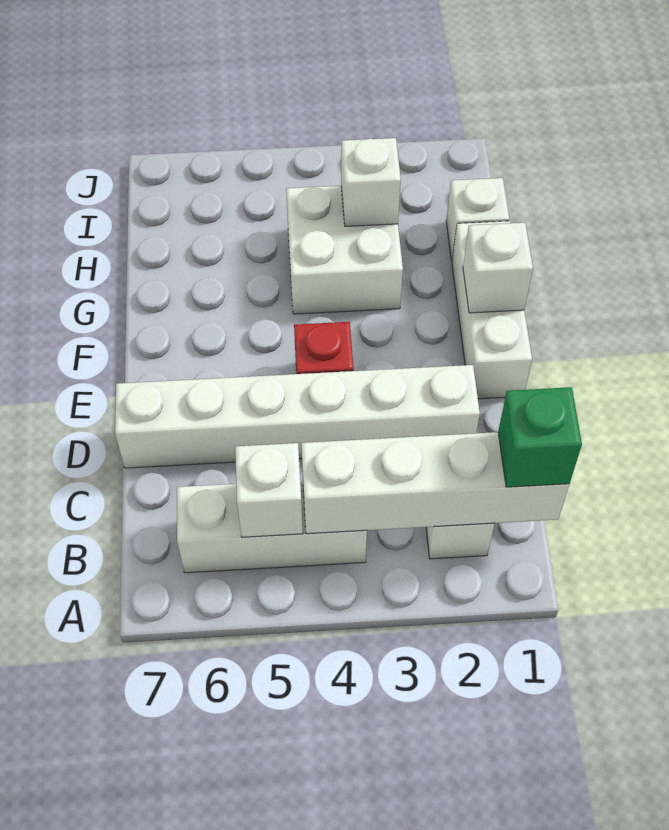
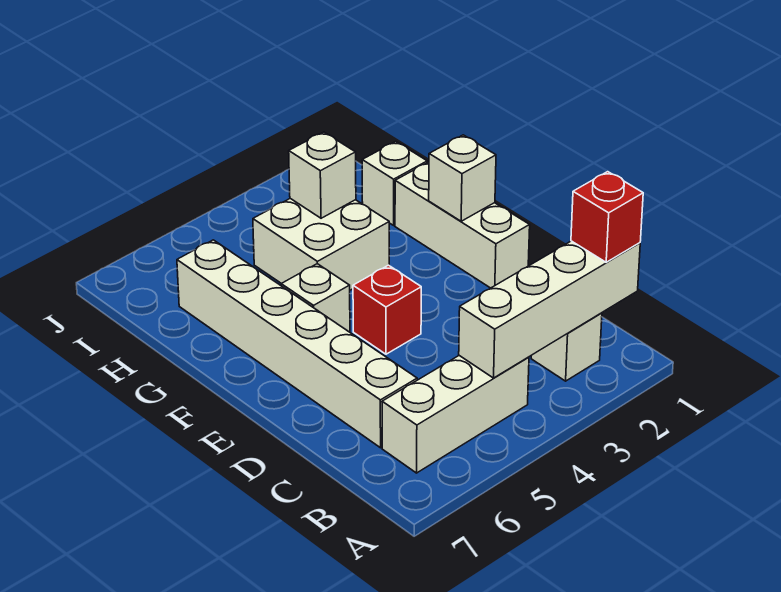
green 1x1 brick [498,387,582,487] -> red 1x1 brick [571,172,643,262]
white 1x1 brick [235,443,303,537] -> white 1x1 brick moved to [281,264,350,332]
white 1x6 brick [115,365,480,468] -> white 1x6 brick turned to [177,240,417,448]

